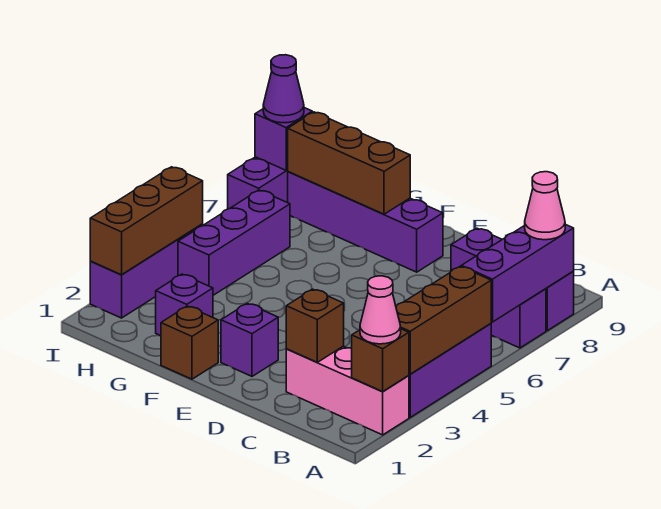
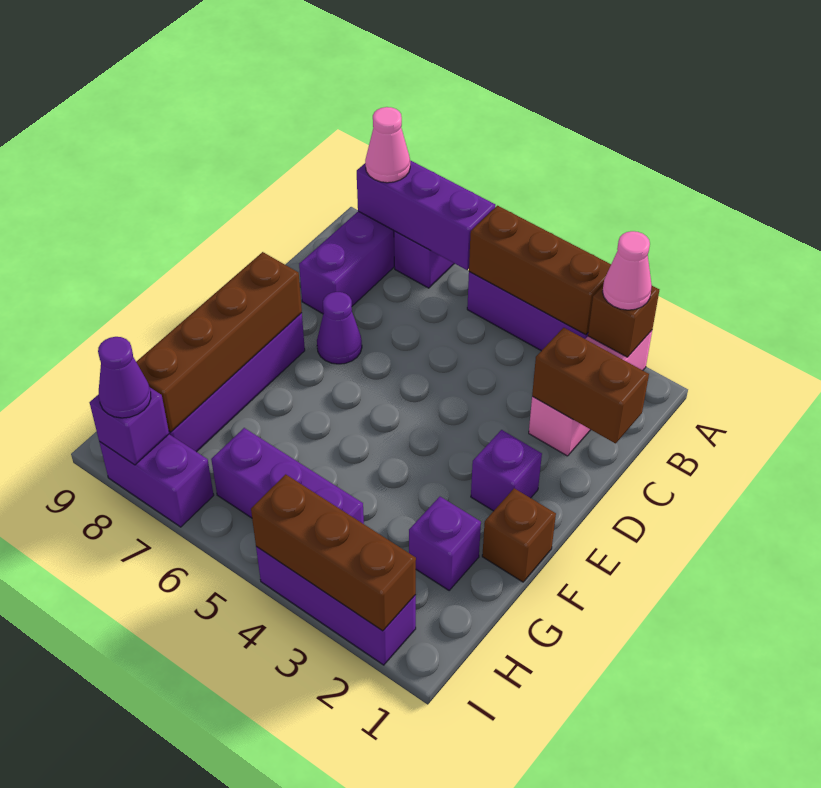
brown 1x1 brick [286,289,344,362] -> brown 1x2 brick [532,328,649,443]
none -> purple 1x1 cone [317,292,362,364]
brown 1x3 brick [288,112,410,214] -> brown 1x4 brick [136,252,302,432]

